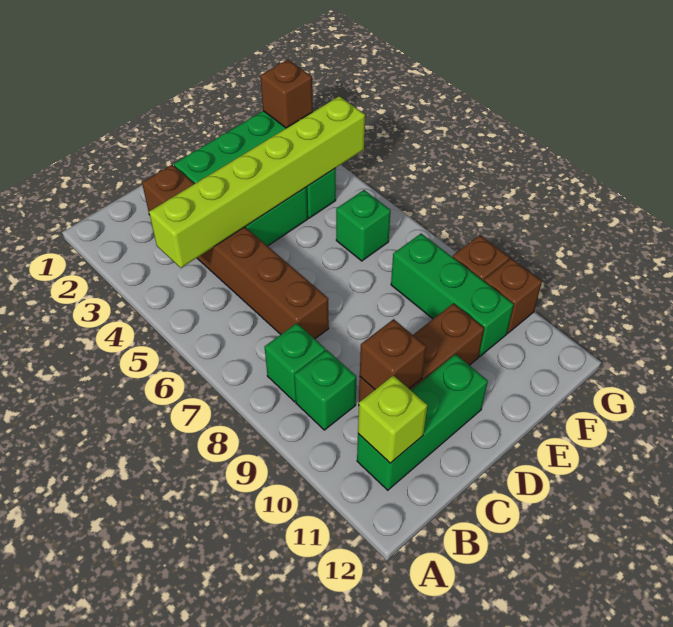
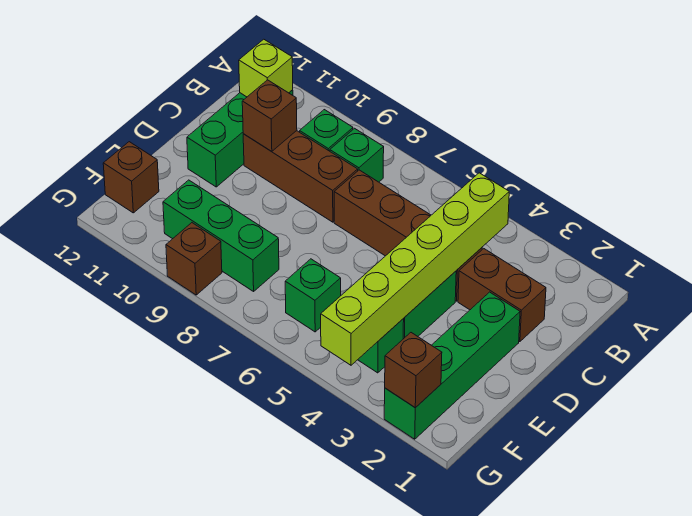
brown 1x3 brick [359,303,484,402] -> brown 1x3 brick turned to [243,131,358,222]
brown 1x1 brick [484,258,542,333] -> brown 1x1 brick moved to [103,142,159,213]

